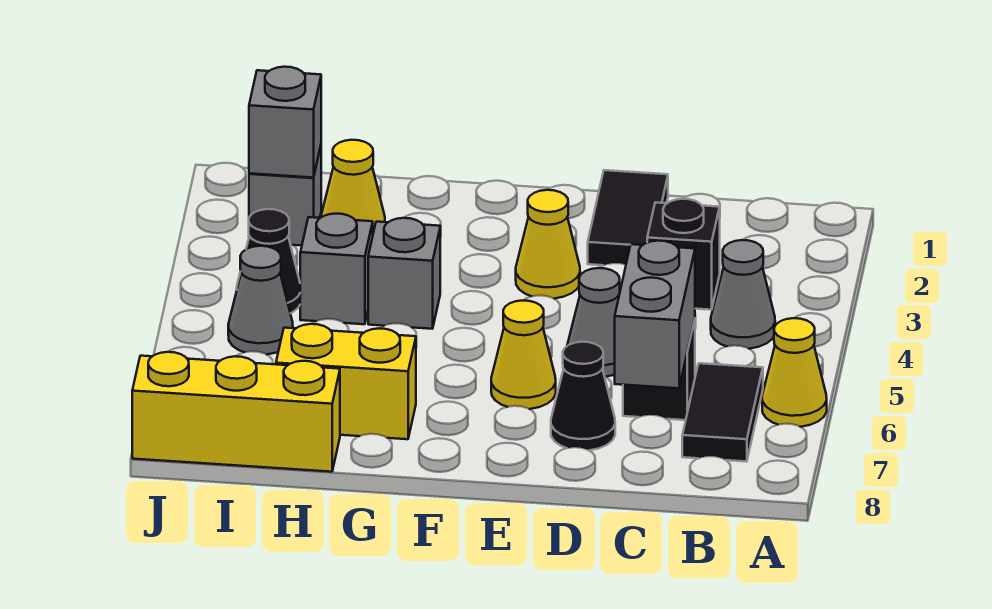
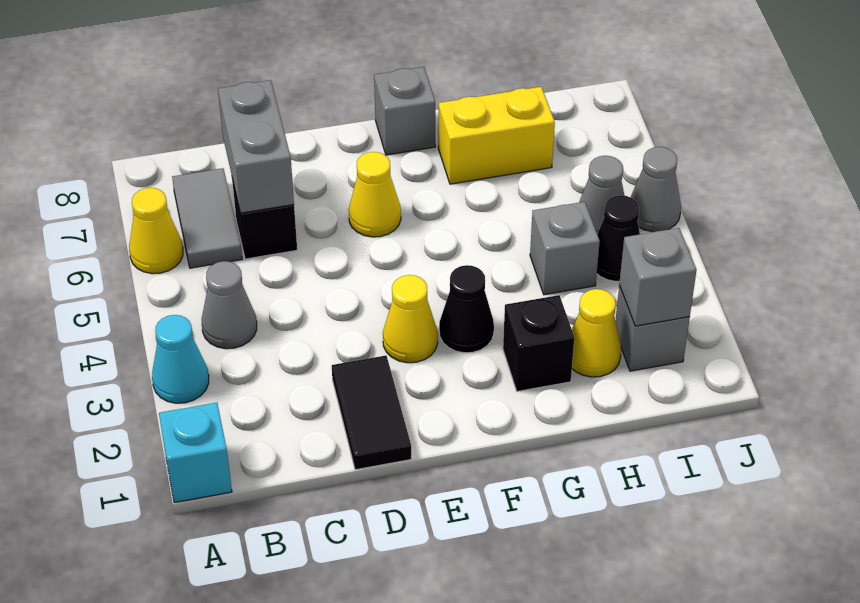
none -> cyan 1x1 brick [159,403,232,503]
none -> cyan 1x1 cone [152,315,209,403]
black 1x2 tile [682,363,763,462] -> grey 1x2 tile [172,168,242,268]
black 1x1 brick [647,199,720,310] -> black 1x1 brick moved to [503,295,574,391]
grey 1x1 cone [567,268,620,377] -> grey 1x1 cone moved to [631,147,681,232]
black 1x1 cone [551,342,615,450] -> black 1x1 cone moved to [439,265,494,353]
grey 1x1 brick [368,218,440,329] -> grey 1x1 brick moved to [374,67,435,155]
yellow 1x3 brick [132,352,340,472] -> none

